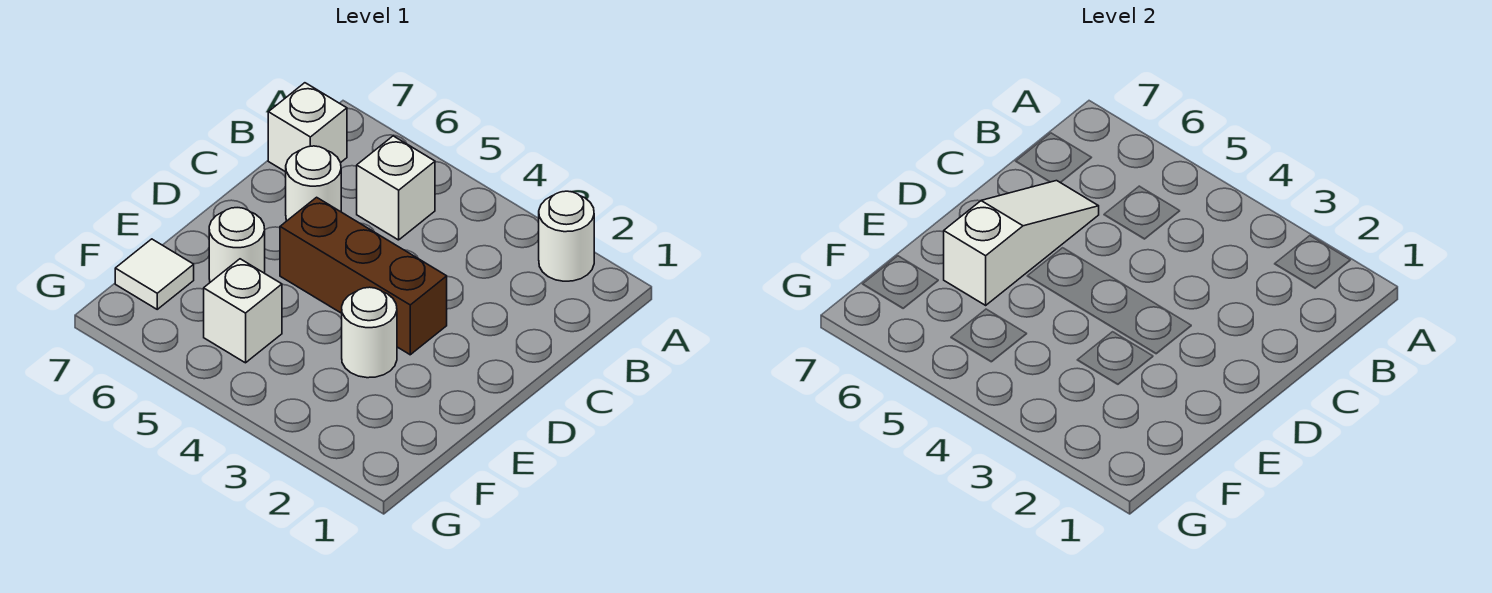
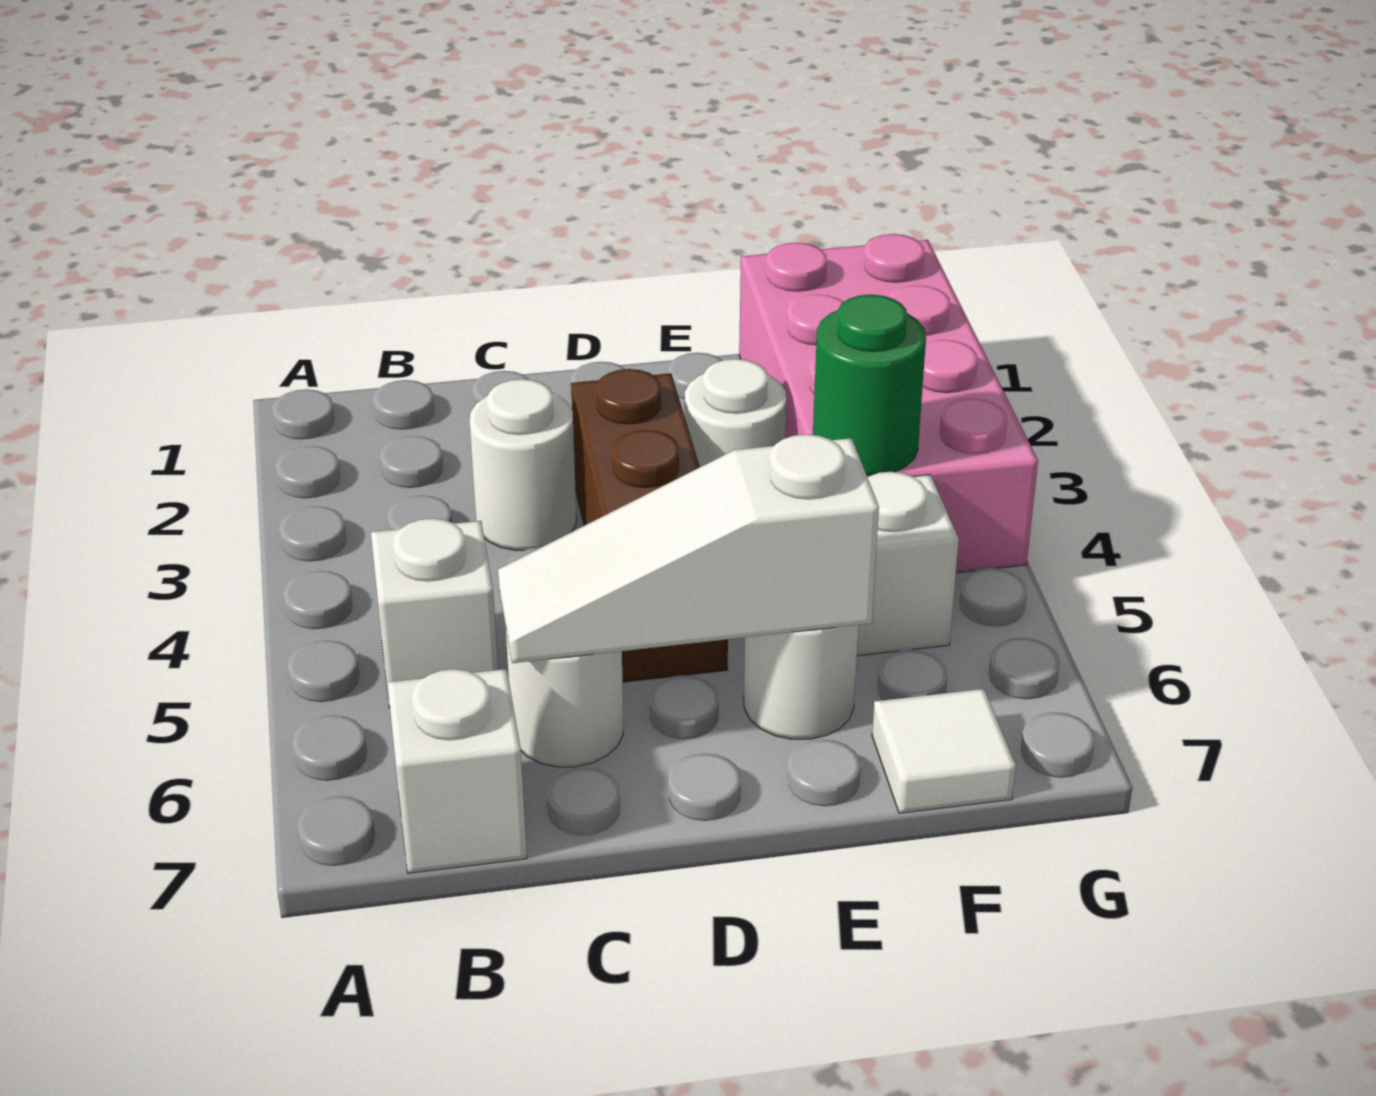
white 1x1 round brick [539,191,594,281] -> white 1x1 round brick moved to [469,379,576,550]
none -> pink 2x4 brick [739,234,1038,573]
none -> green 1x1 round brick [813,295,926,476]

